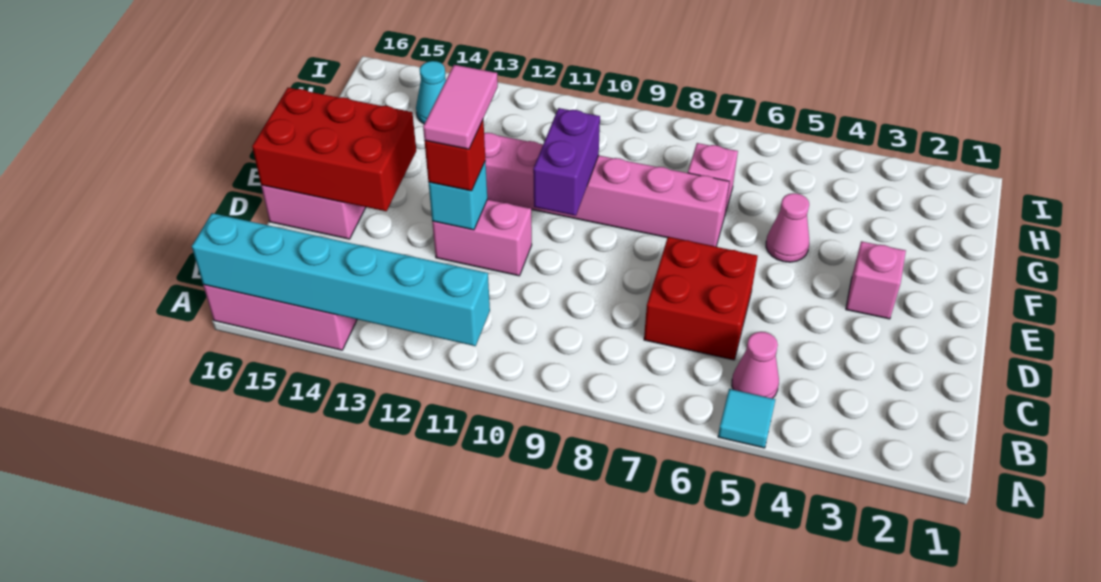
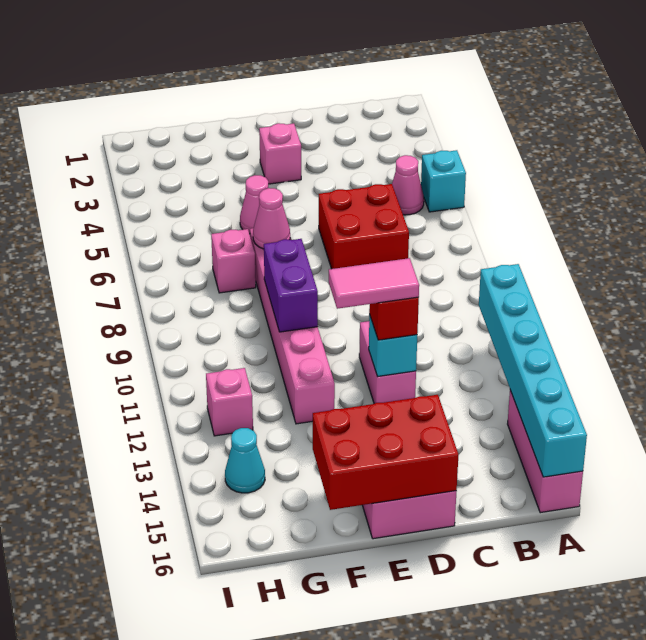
cyan 1x1 tile [718,389,775,448] -> cyan 1x1 brick [421,150,466,212]
red 2x3 brick [252,88,416,211] -> red 2x3 brick turned to [313,395,459,510]
purple 1x2 brick [533,108,600,216] -> purple 1x2 brick turned to [264,239,318,332]
none -> pink 1x1 cone [253,188,290,249]
none -> pink 1x1 brick [206,368,253,436]

